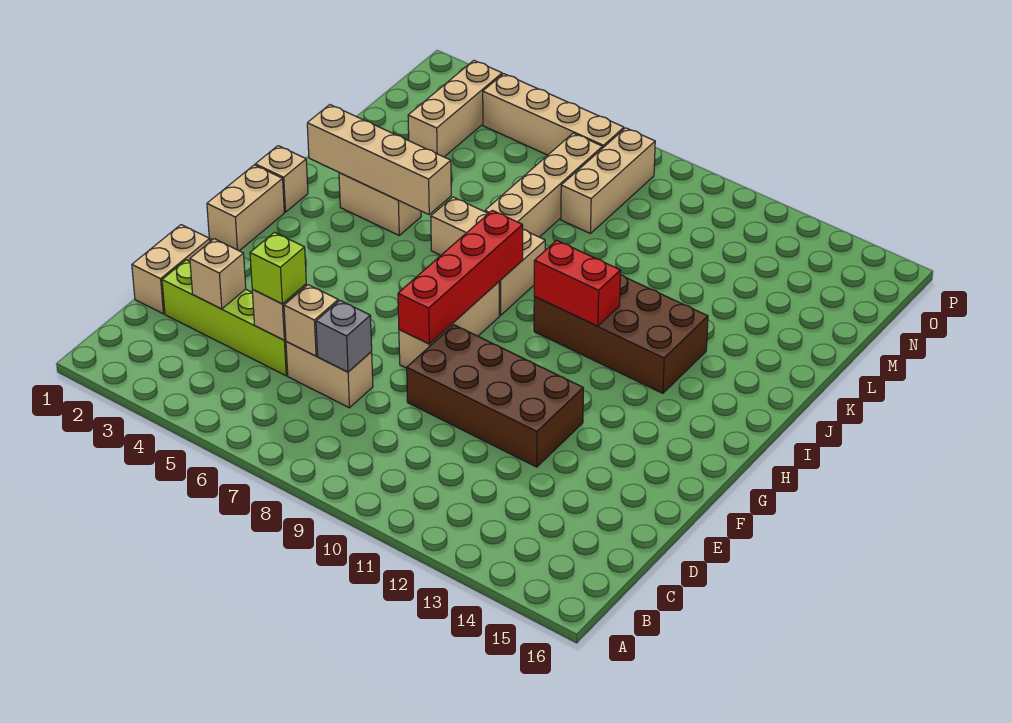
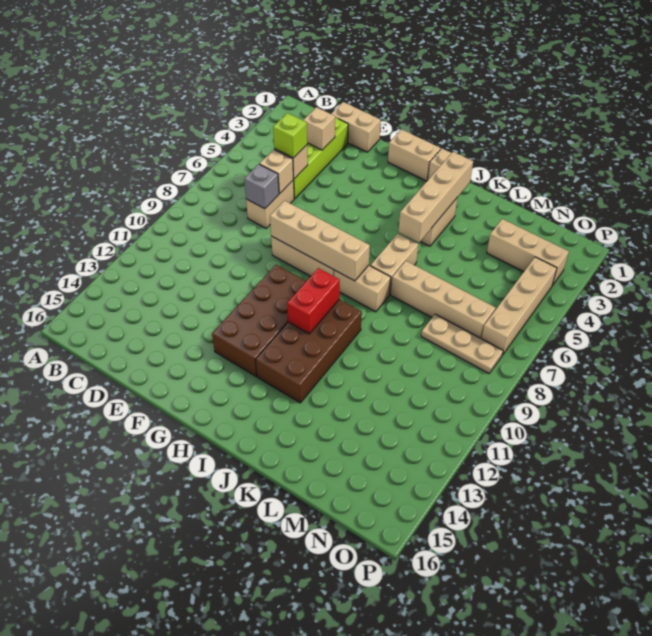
brown 2x4 brick [407,325,583,467] -> brown 2x4 brick moved to [212,265,306,376]
red 1x4 brick [398,210,523,344] -> tan 1x4 brick [270,201,370,281]
tan 1x3 brick [561,128,655,234] -> tan 1x3 plate [421,314,503,373]

